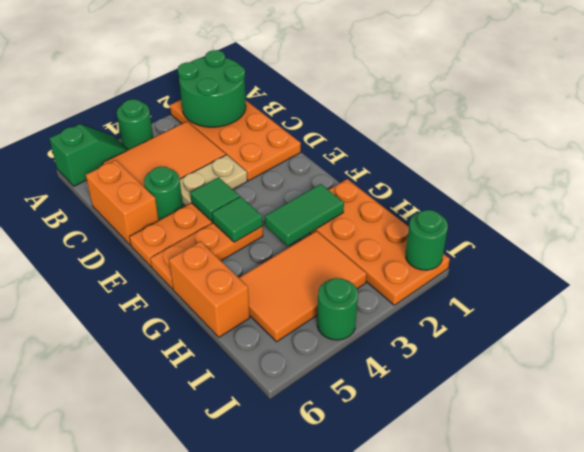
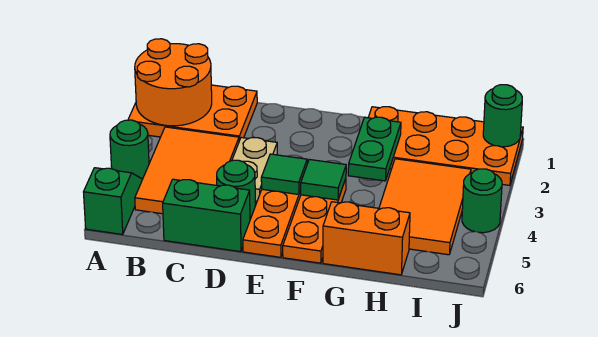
orange 2x4 plate [170,100,301,181] -> orange 2x3 plate [128,85,257,141]
green 2x2 round brick [178,50,246,127] -> orange 2x2 round brick [135,39,212,126]
orange 1x2 brick [86,160,159,245] -> green 1x2 brick [163,179,250,252]
green 1x2 tile [265,184,344,246] -> green 1x2 plate [348,117,401,181]

